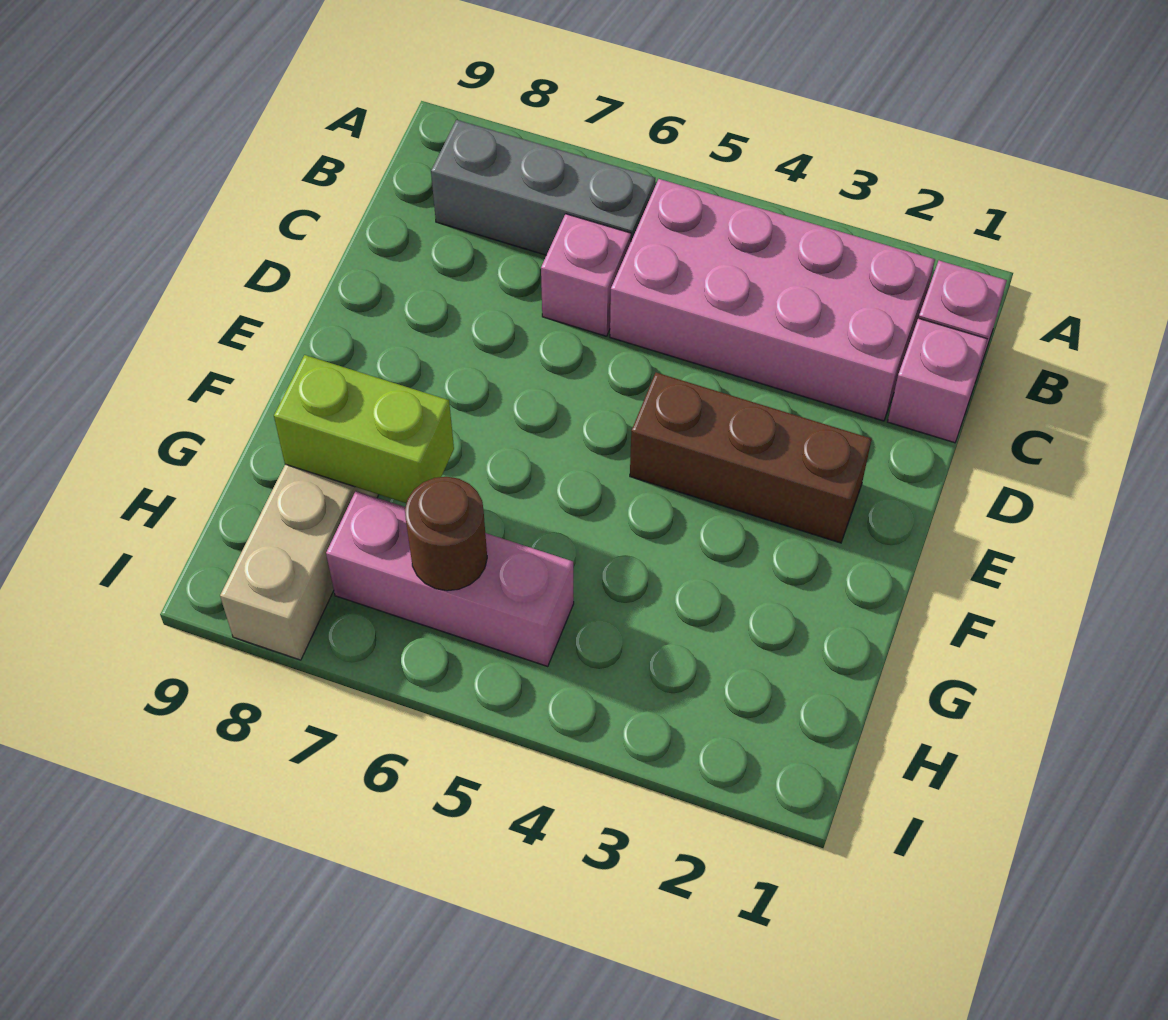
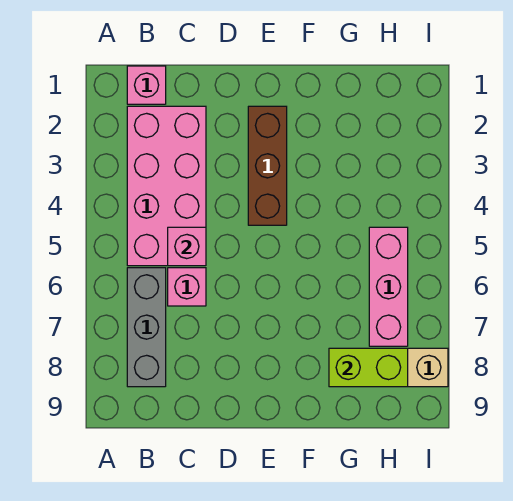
pink 1x1 brick [888,318,987,443] -> pink 1x1 brick moved to [168,227,206,266]
lime 1x2 brick [274,355,454,503] -> lime 1x2 brick turned to [329,348,408,387]
brown 1x1 round brick [405,477,487,591] -> none

